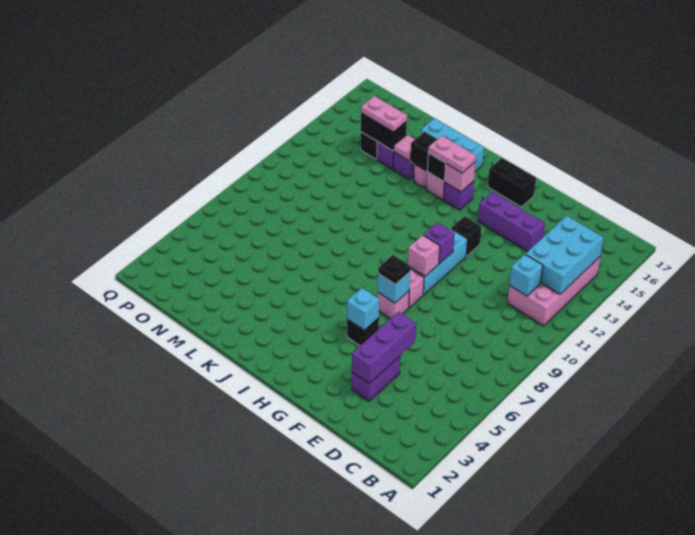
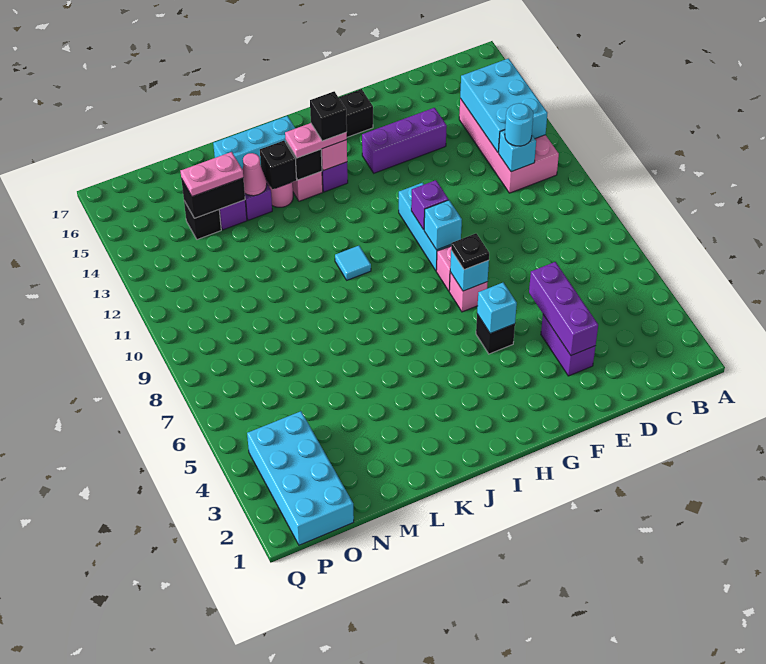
none -> cyan 1x1 round brick [505,103,533,146]
pink 1x1 brick [408,235,440,276] -> cyan 1x1 brick [424,200,462,250]
black 1x1 brick [451,216,481,256] -> black 1x1 brick moved to [310,91,347,141]
none -> cyan 1x1 tile [335,246,371,280]
pink 1x1 tile [393,135,415,161] -> pink 1x1 cone [242,153,267,196]
none -> cyan 2x4 brick [247,411,354,545]

